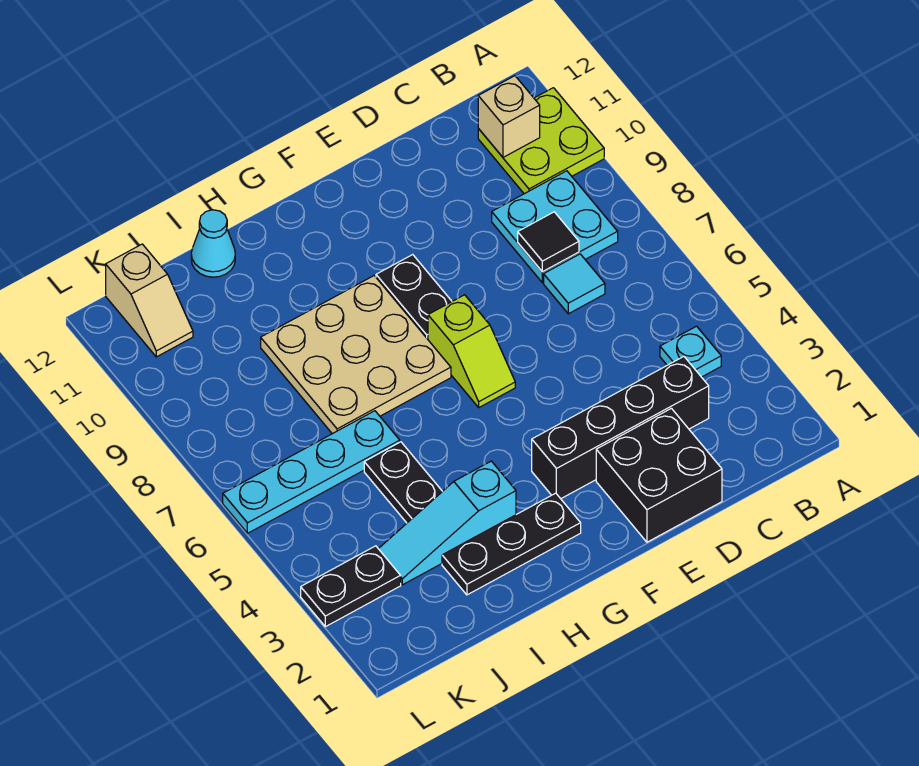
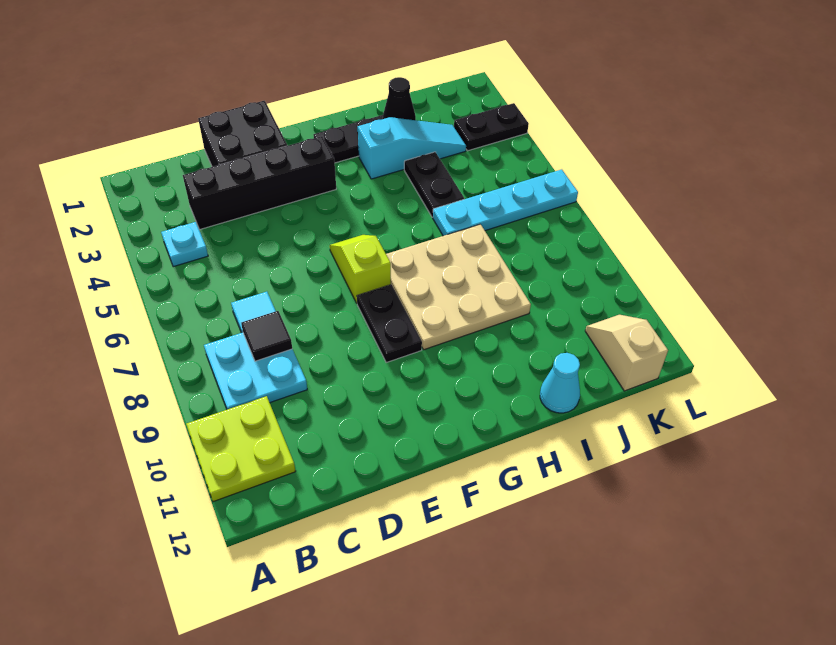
tan 1x1 brick [478,76,540,157] -> none
none -> black 1x1 cone [383,77,416,120]

